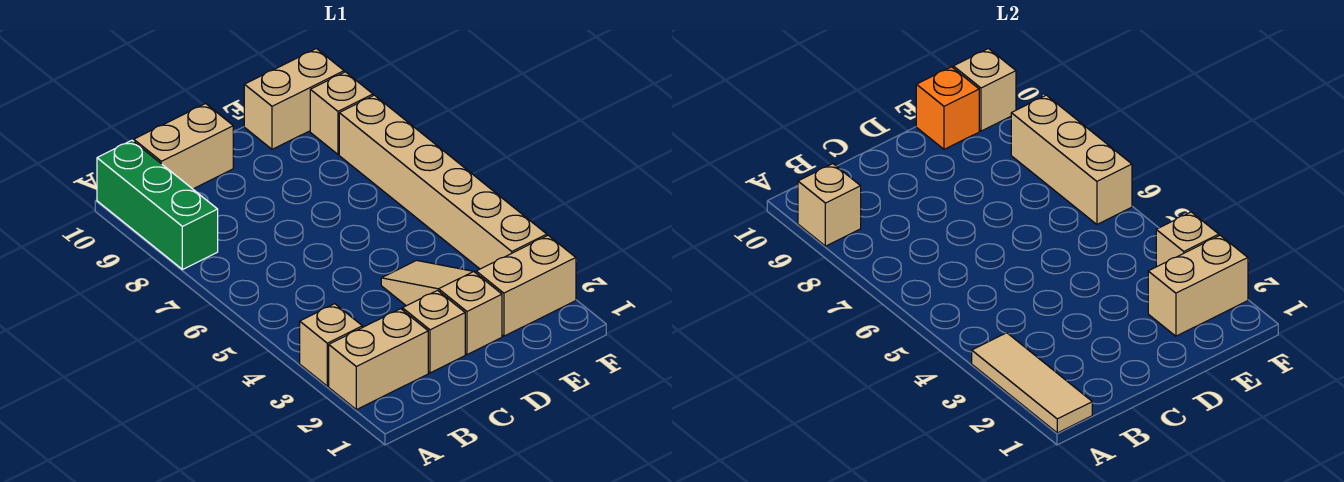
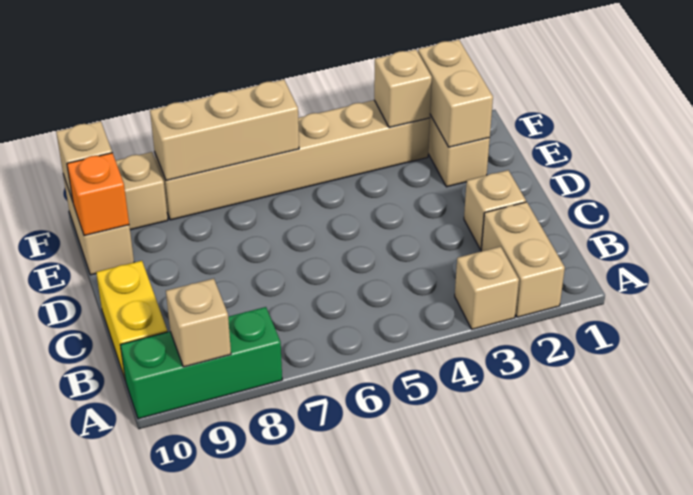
tan 1x3 tile [972,333,1092,433] -> none
tan 1x2 brick [134,104,233,189] -> yellow 1x2 brick [96,261,167,381]
tan 1x3 slope [381,260,502,355] -> none

